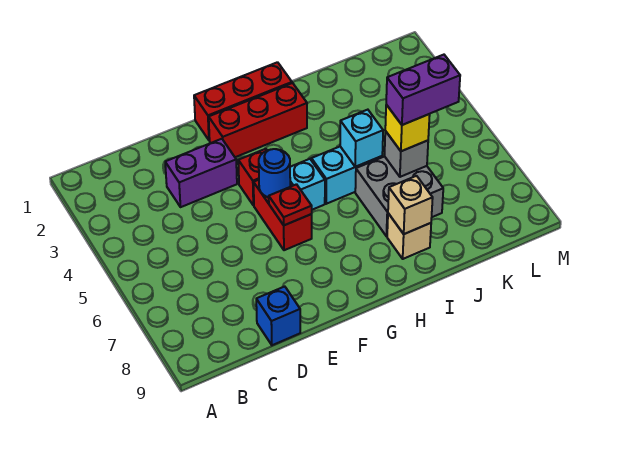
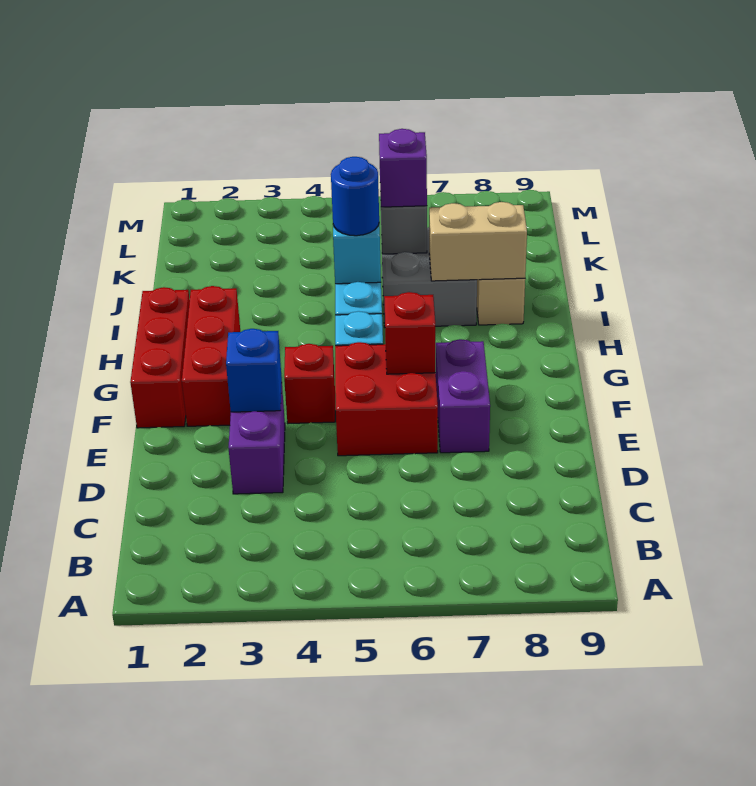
blue 1x1 brick [256,286,300,345] -> blue 1x1 brick moved to [226,329,282,412]
red 1x2 brick [254,180,312,250] -> red 2x2 brick [335,342,438,456]
blue 1x1 round brick [259,149,290,198] -> blue 1x1 round brick moved to [331,157,379,236]
red 1x1 plate [269,184,312,225] -> red 1x1 brick [384,292,435,374]
tan 1x1 brick [388,176,433,234] -> tan 1x2 brick [429,202,527,281]
yellow 1x1 brick [385,105,430,151] -> purple 1x1 brick [379,129,427,207]
purple 1x2 brick [386,55,460,125] -> purple 1x2 brick moved to [436,339,490,453]

